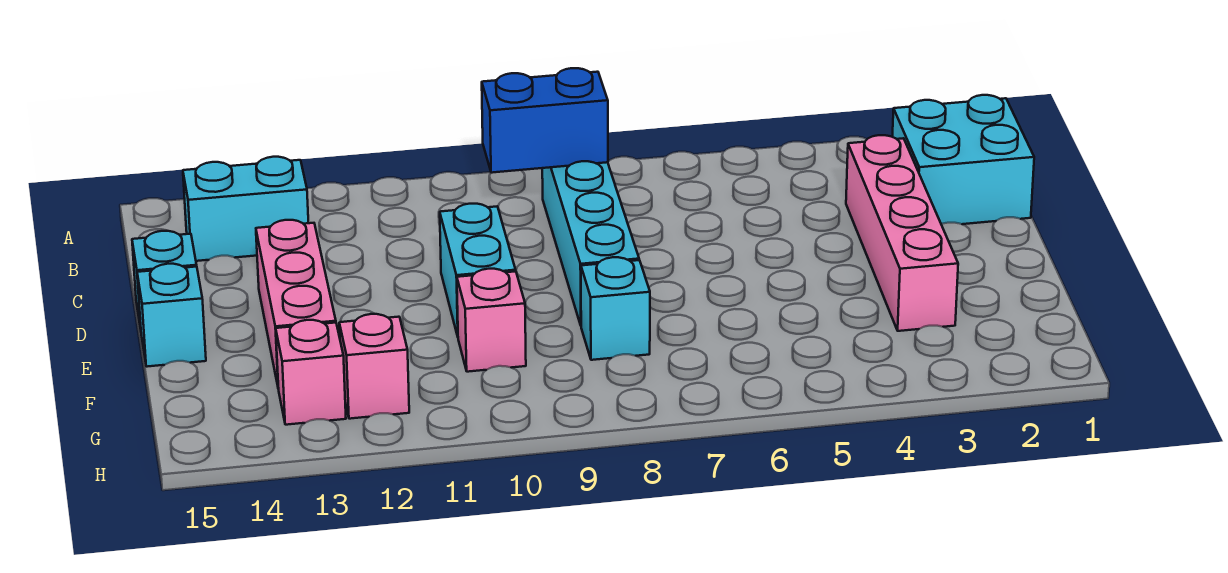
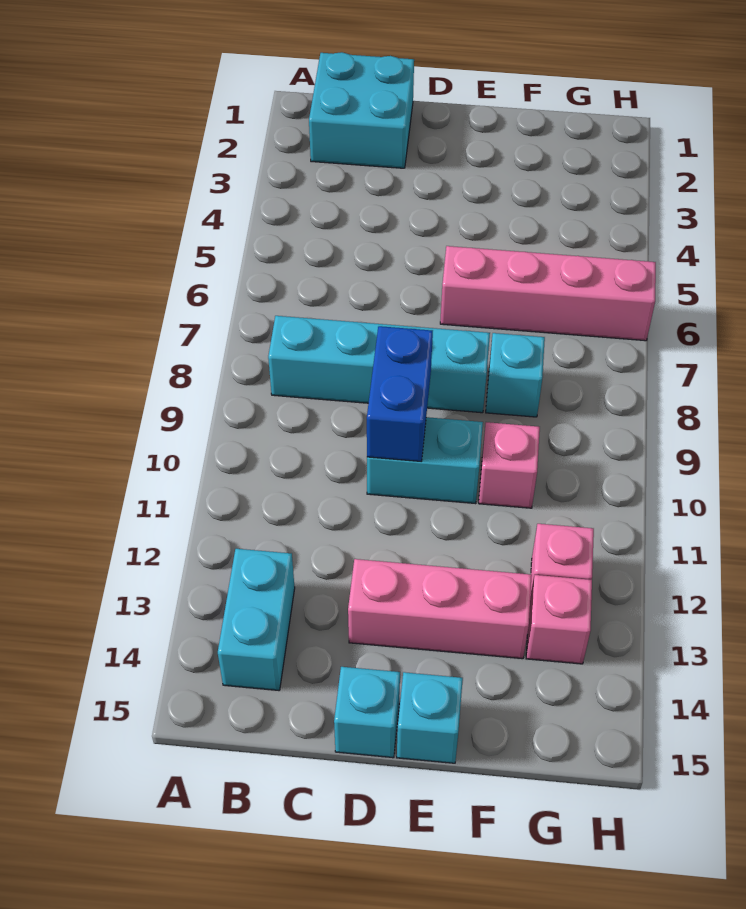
blue 1x2 brick [482,68,608,173] -> blue 1x2 brick moved to [367,326,433,461]
pink 1x4 brick [846,135,958,331] -> pink 1x4 brick moved to [440,246,656,341]

